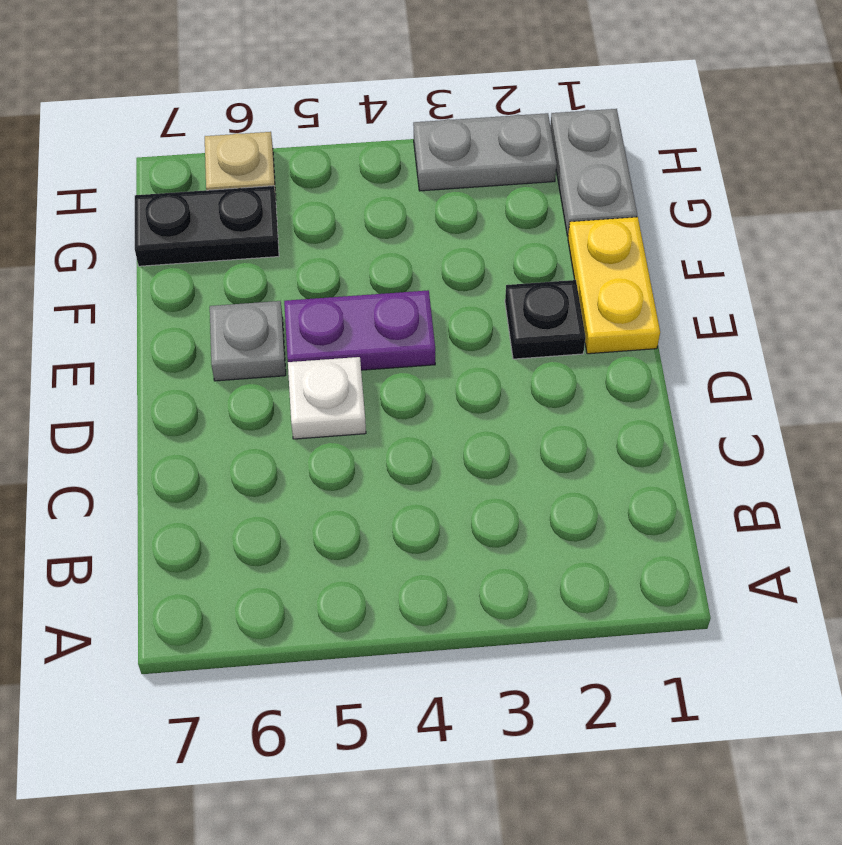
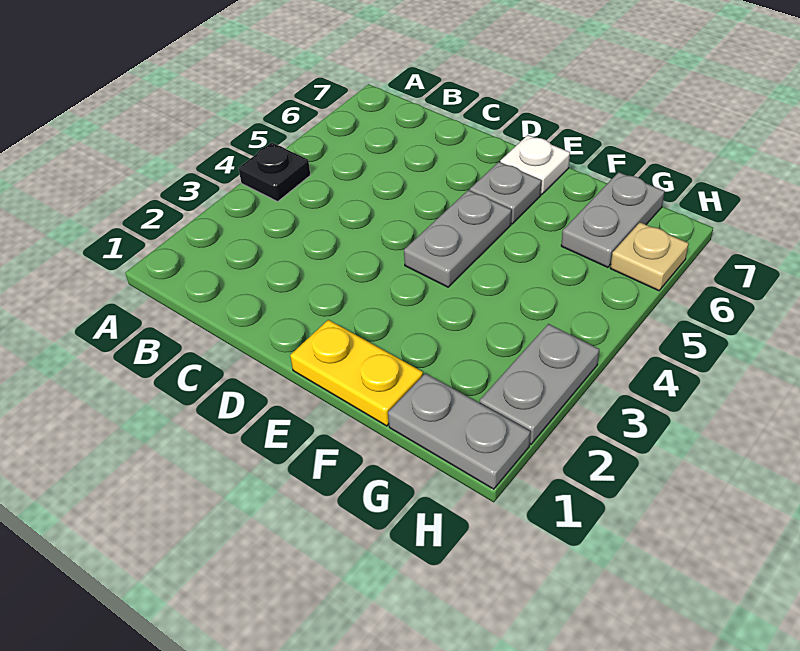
white 1x1 plate [288,357,366,439] -> white 1x1 plate moved to [500,135,570,195]
black 1x1 plate [505,280,586,359] -> black 1x1 plate moved to [238,143,310,202]
purple 1x2 plate [284,290,435,370] -> grey 1x2 plate [404,190,511,287]
black 1x2 plate [135,186,279,266] -> grey 1x2 plate [561,172,665,267]

